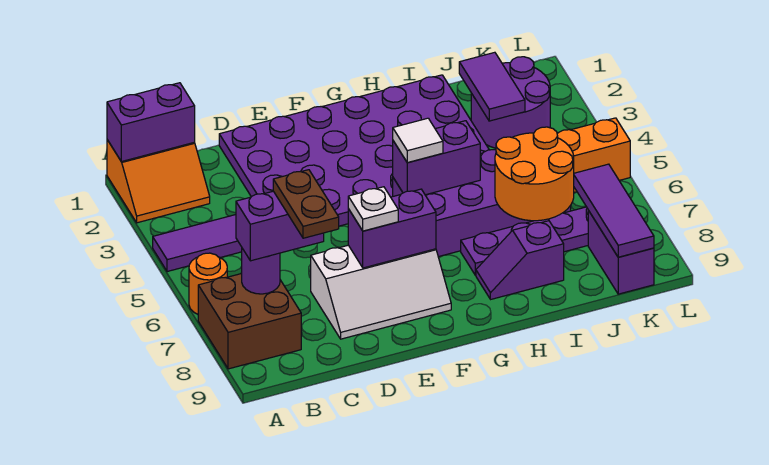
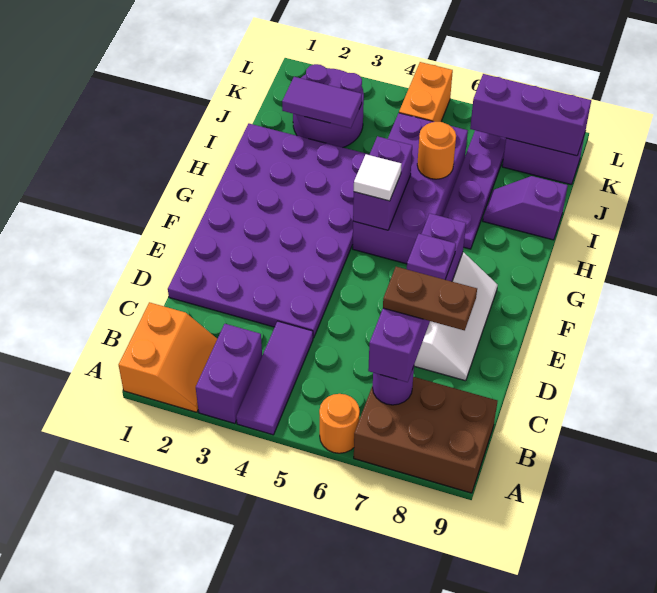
purple 1x2 brick [107,83,195,162] -> purple 1x2 brick moved to [196,324,262,424]
brown 2x2 brick [198,274,301,369] -> brown 2x3 brick [354,377,497,493]
white 1x1 plate [348,187,398,231] -> purple 1x1 plate [407,234,456,280]
purple 1x2 slope [476,221,564,299] -> purple 1x2 slope turned to [483,176,568,240]
orange 2x2 round brick [495,127,574,221] -> orange 1x1 round brick [417,122,456,179]
purple 1x3 tile [574,164,654,257] -> purple 1x3 brick [470,74,591,156]

